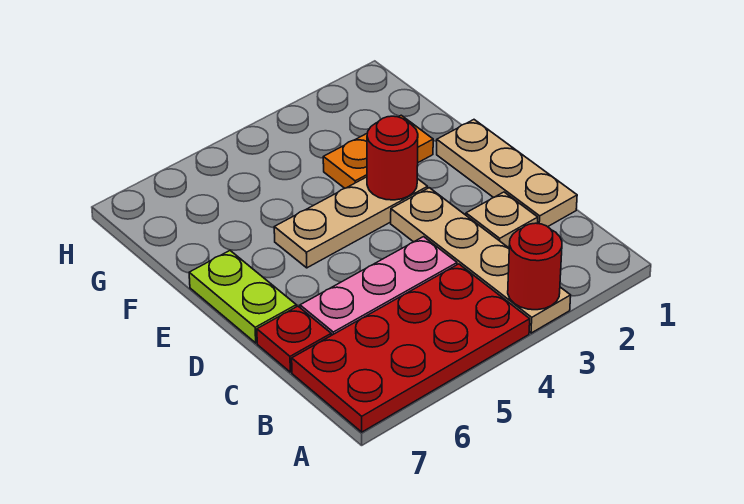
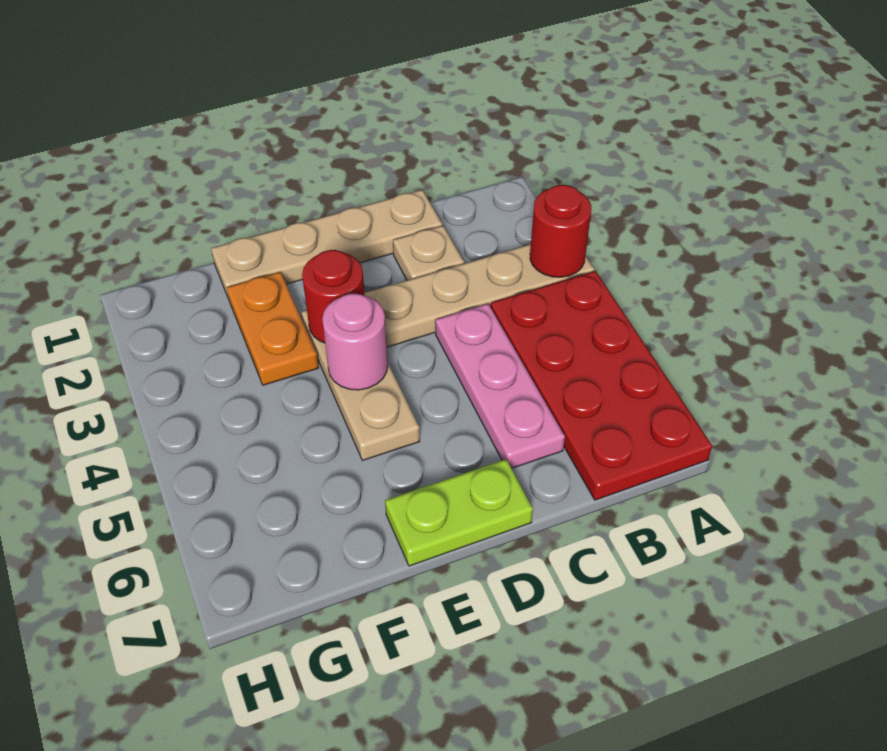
tan 1x3 plate [437,120,577,227] -> tan 1x4 plate [211,190,442,299]
red 1x1 plate [257,306,331,372] -> none
none -> pink 1x1 round brick [322,294,388,390]

